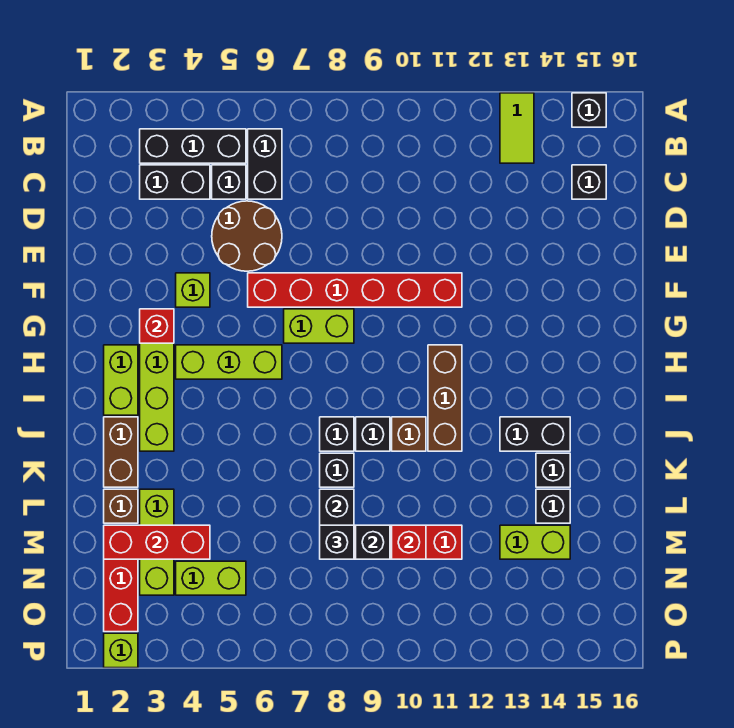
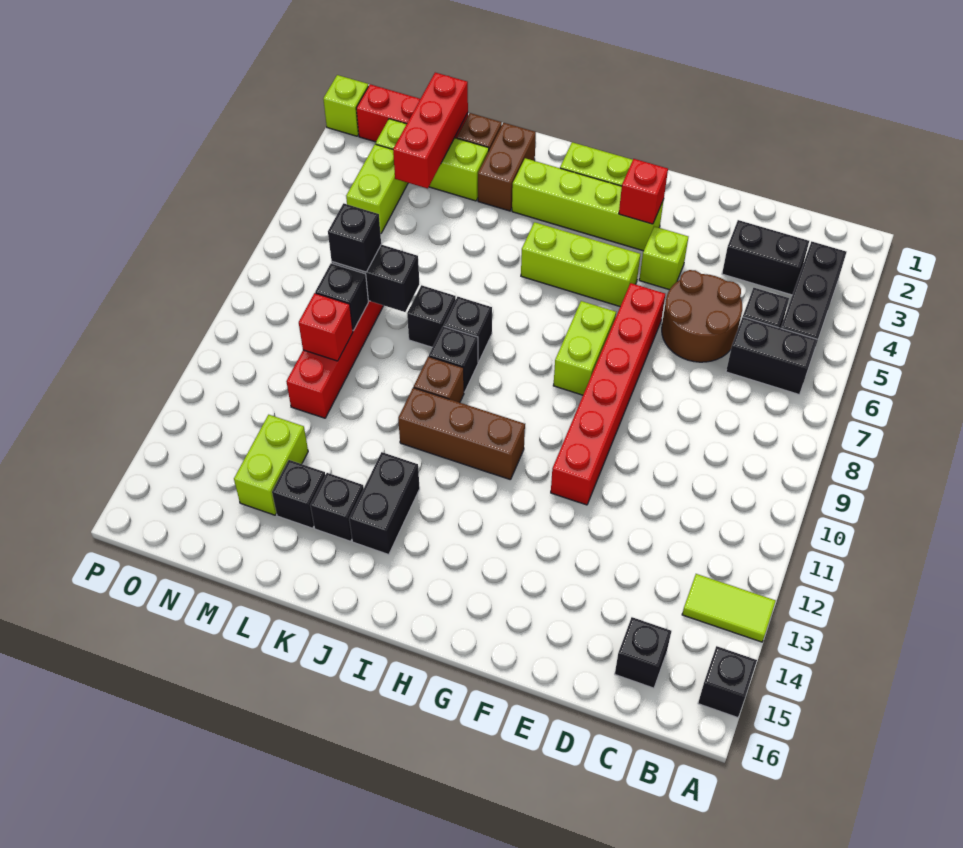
black 1x2 brick [140,165,210,199] -> black 1x2 brick turned to [722,220,809,295]
lime 1x3 brick [176,345,282,379] -> lime 1x3 brick turned to [521,222,640,306]
brown 1x2 brick [104,417,138,487] -> brown 1x2 brick turned to [478,123,536,211]

